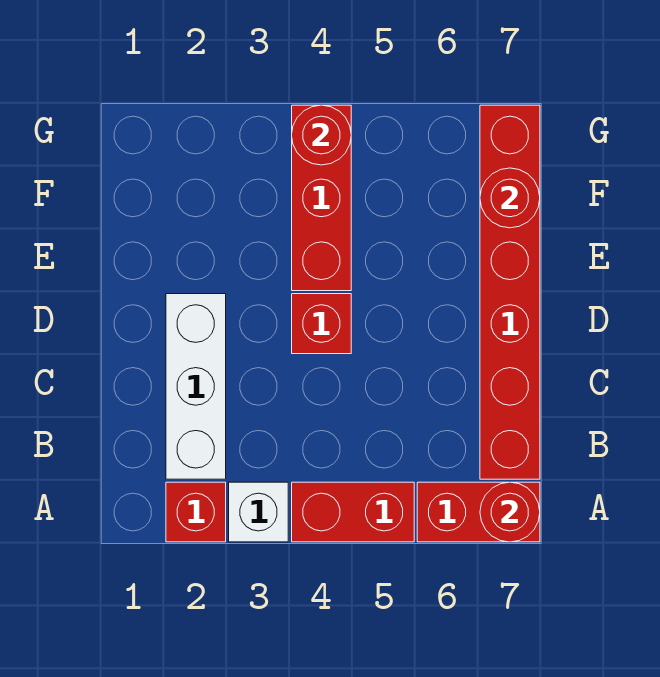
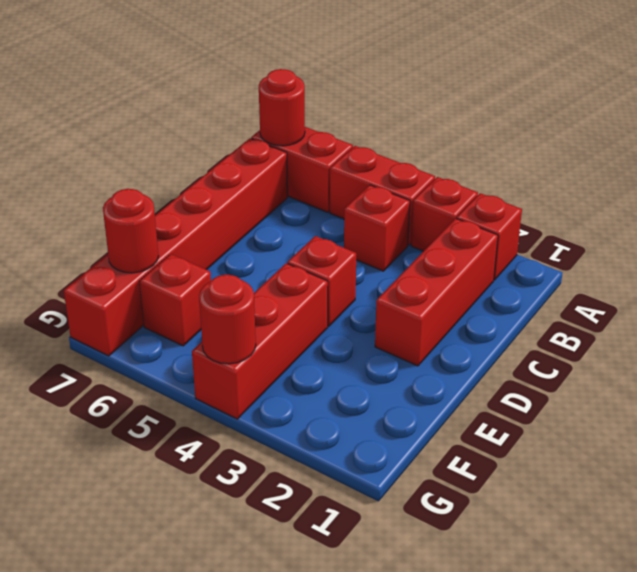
white 1x1 brick [229,482,288,542] -> red 1x1 brick [411,177,478,251]
white 1x3 brick [166,294,226,479] -> red 1x3 brick [375,218,498,366]
none -> red 1x1 brick [344,185,410,271]
none -> red 1x1 brick [139,254,211,346]

